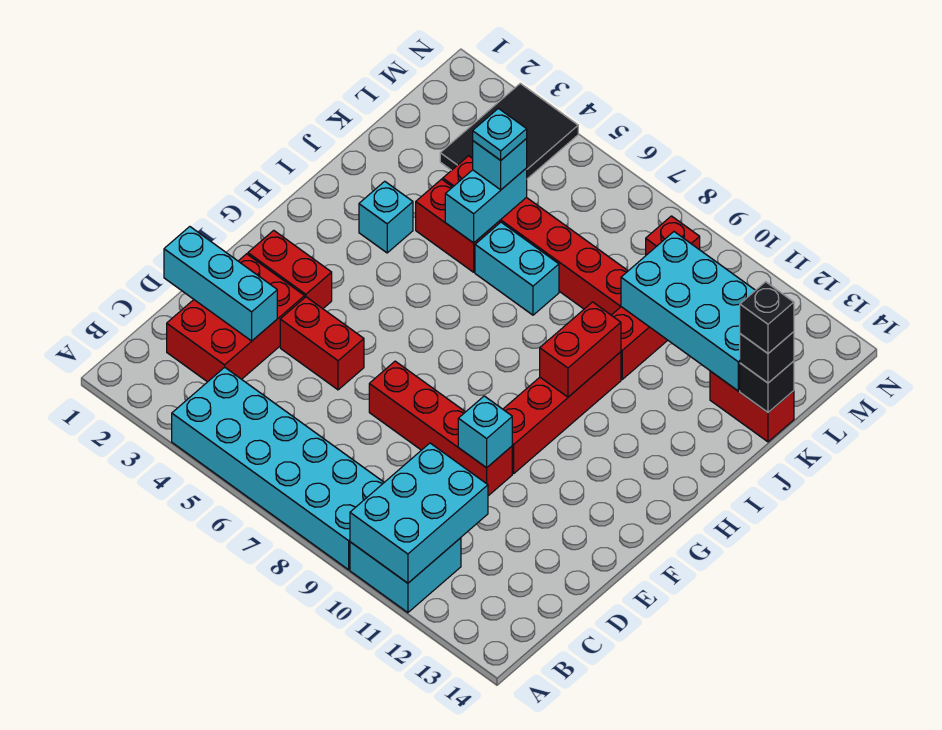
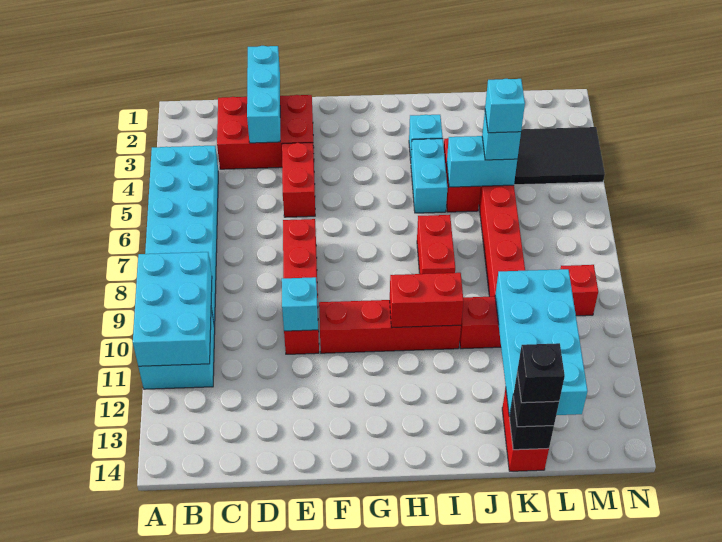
cyan 2x3 brick [350,443,488,583] -> cyan 2x3 brick turned to [133,252,212,366]
red 1x2 brick [248,230,332,309] -> red 1x2 brick moved to [417,215,455,274]
cyan 1x2 brick [475,222,559,315] -> cyan 1x2 brick moved to [411,139,448,213]
cyan 1x1 plate [473,108,527,160] -> cyan 1x1 brick [485,79,525,133]

